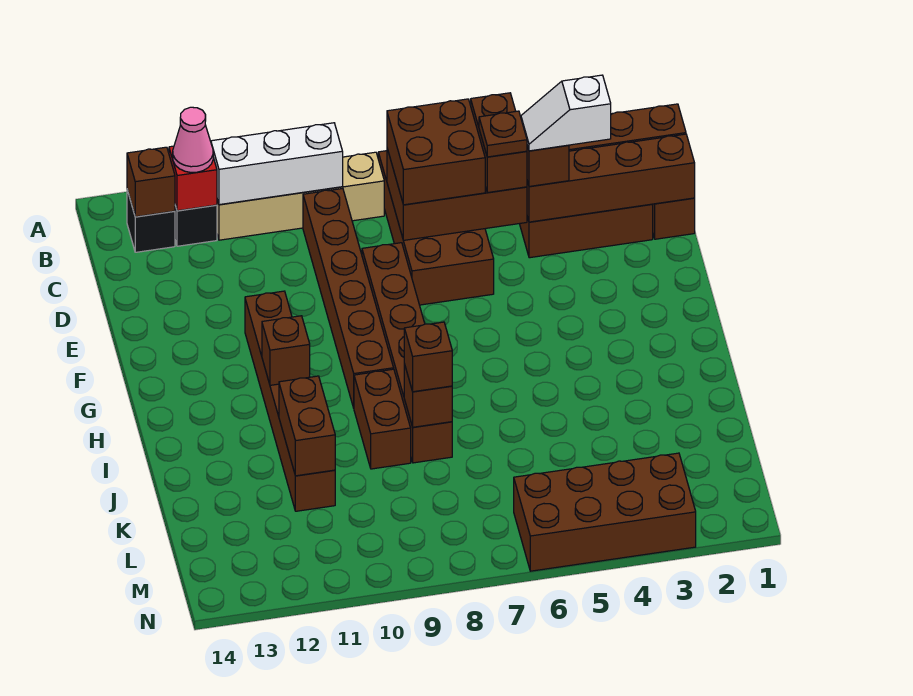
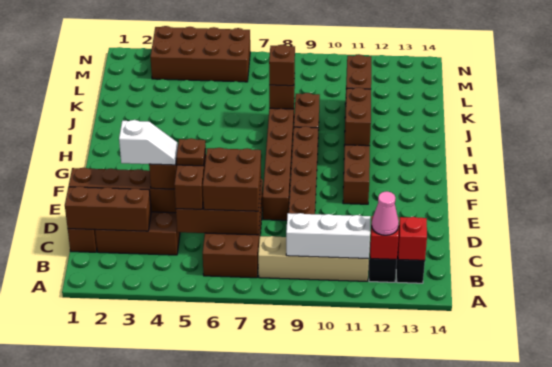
brown 1x1 brick [127,147,175,217] -> red 1x1 brick [398,217,427,260]
brown 1x1 brick [262,316,310,385] -> brown 1x2 brick [345,88,371,146]

